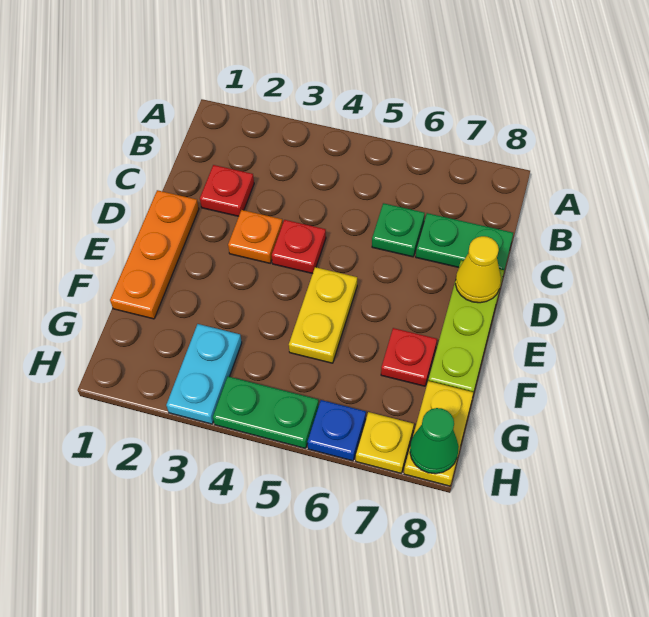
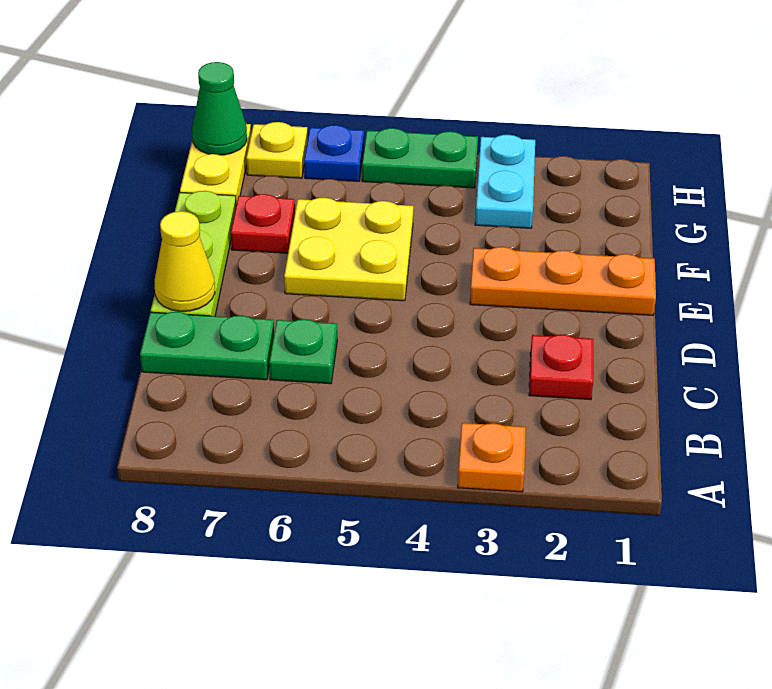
orange 1x3 plate [110,190,199,319] -> orange 1x3 plate turned to [470,247,656,315]
orange 1x1 plate [228,210,283,263] -> orange 1x1 plate moved to [458,423,526,492]
red 1x1 plate [272,220,326,274] -> none
yellow 1x2 plate [289,267,357,363] -> yellow 2x2 plate [284,198,413,301]

